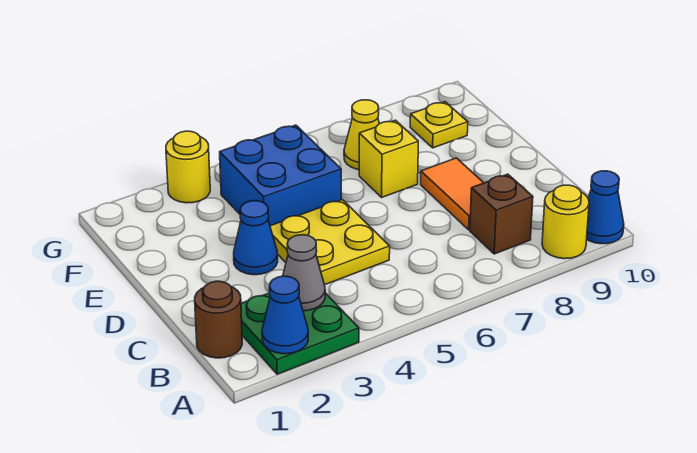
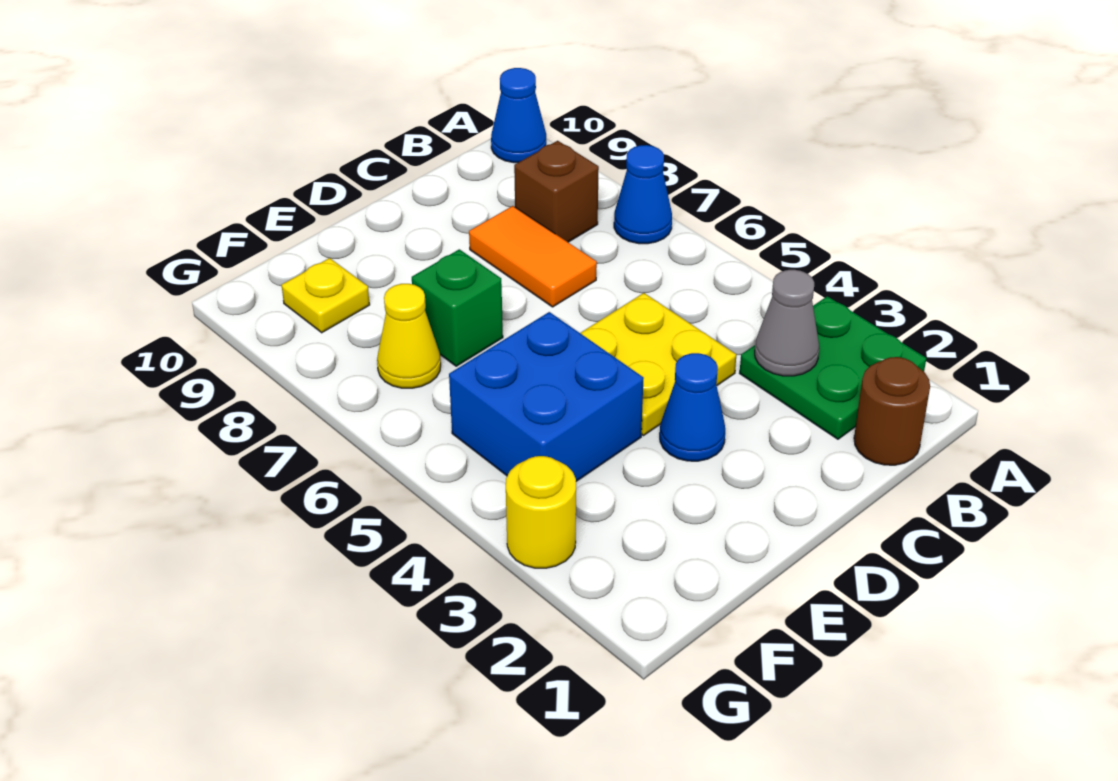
blue 1x1 cone [262,276,308,354] -> blue 1x1 cone moved to [614,145,672,244]
yellow 1x1 round brick [542,185,589,259] -> none
orange 1x2 tile [421,158,483,230] -> orange 1x2 tile turned to [469,206,597,307]
yellow 1x1 brick [359,120,418,197] -> green 1x1 brick [412,249,503,366]

